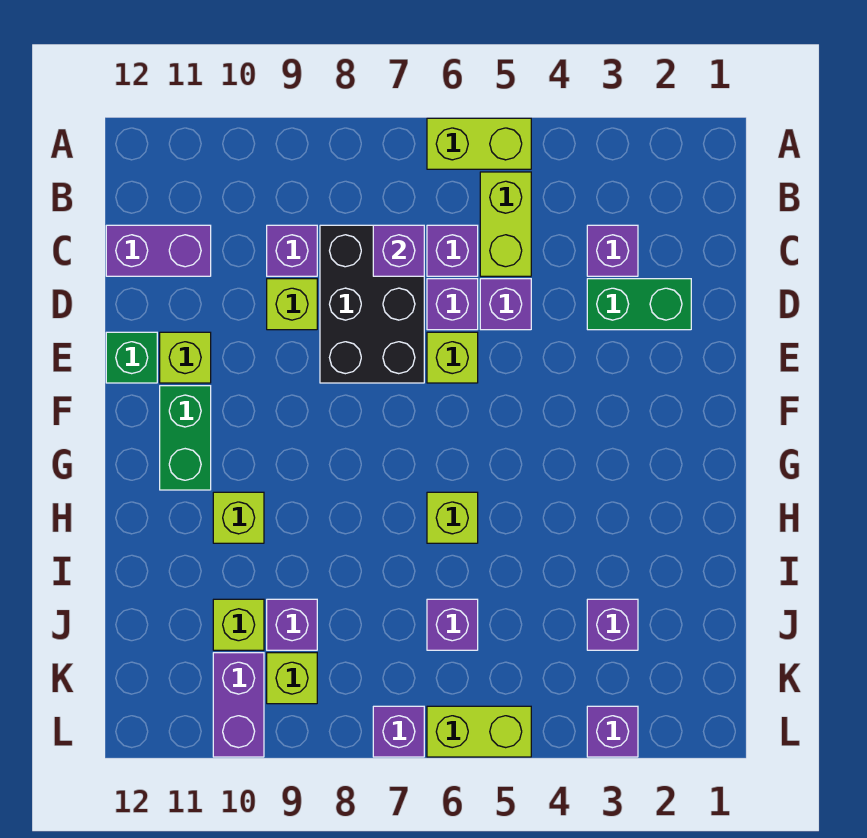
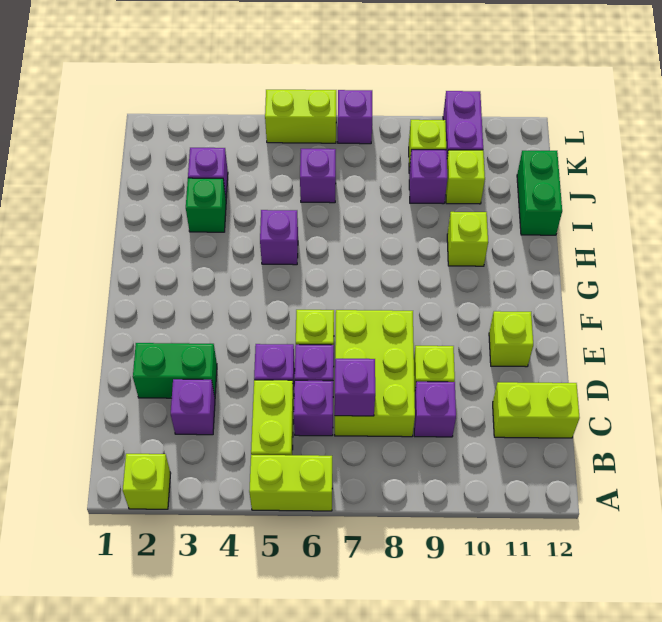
black 2x3 brick [320,225,424,383] -> lime 2x3 brick [335,310,415,437]
purple 1x2 brick [106,225,211,276] -> lime 1x2 brick [493,382,580,438]
green 1x1 brick [106,332,157,383] -> green 1x1 brick moved to [186,178,226,232]
green 1x2 brick [160,386,211,490] -> green 1x2 brick moved to [517,151,562,235]
lime 1x1 brick [427,492,478,543] -> lime 1x1 brick moved to [123,454,171,509]
purple 1x1 brick [587,706,638,757] -> purple 1x1 brick moved to [260,210,298,265]

